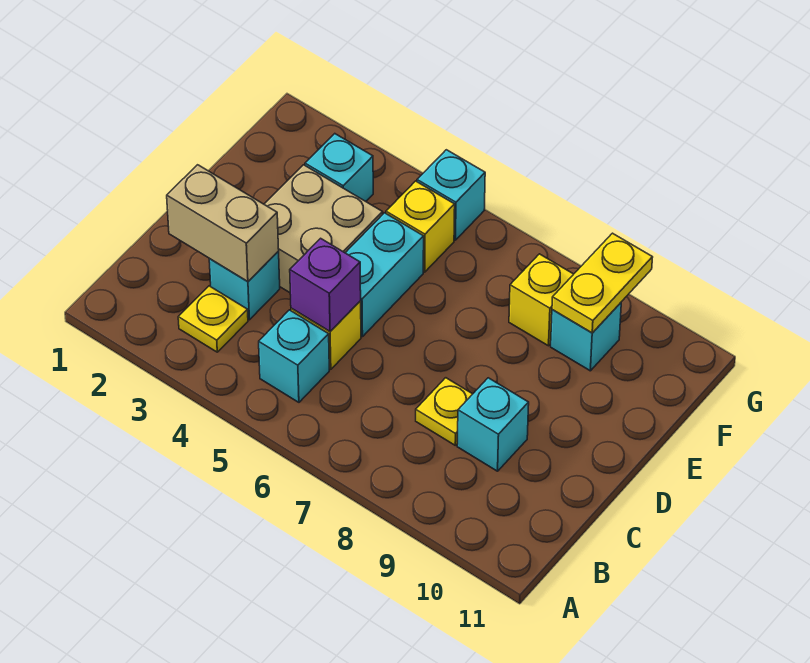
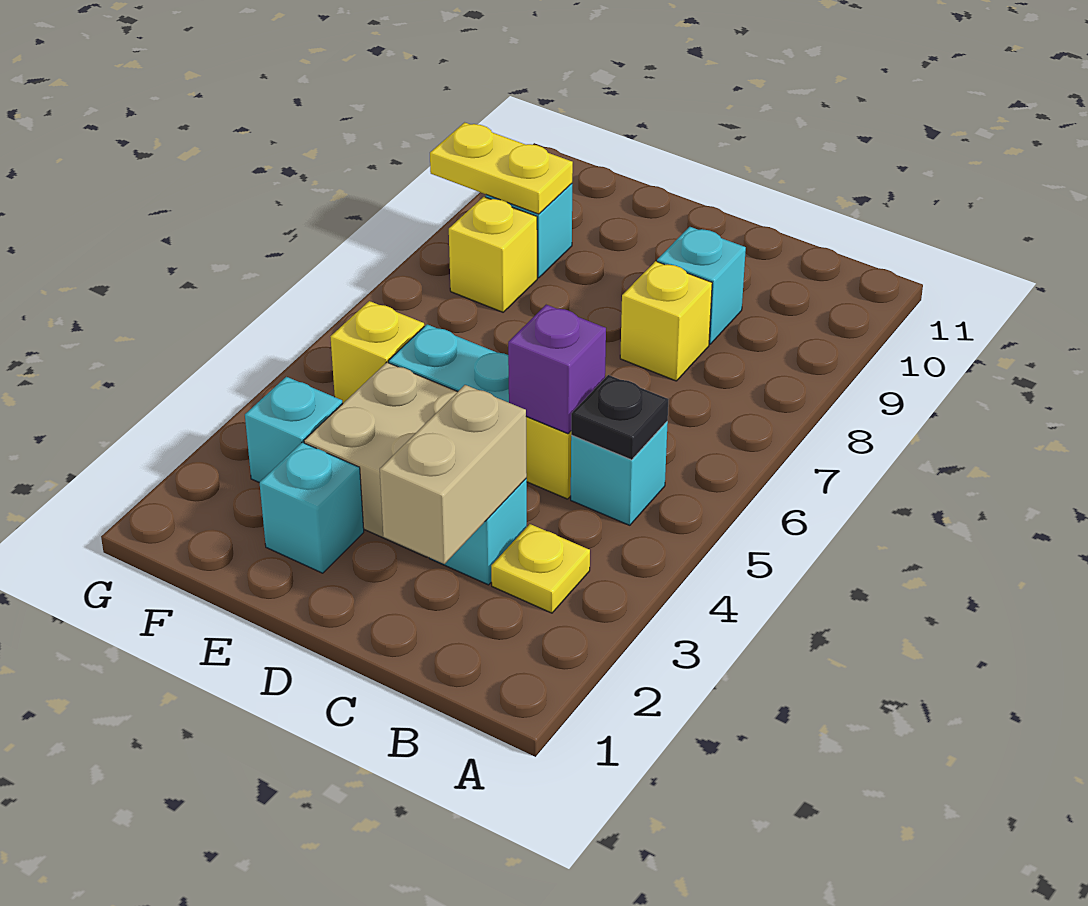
none -> black 1x1 plate [571,375,668,460]
yellow 1x1 plate [416,378,472,445] -> yellow 1x1 brick [620,261,712,381]
cyan 1x1 brick [417,150,485,240] -> cyan 1x1 brick moved to [259,442,364,573]

